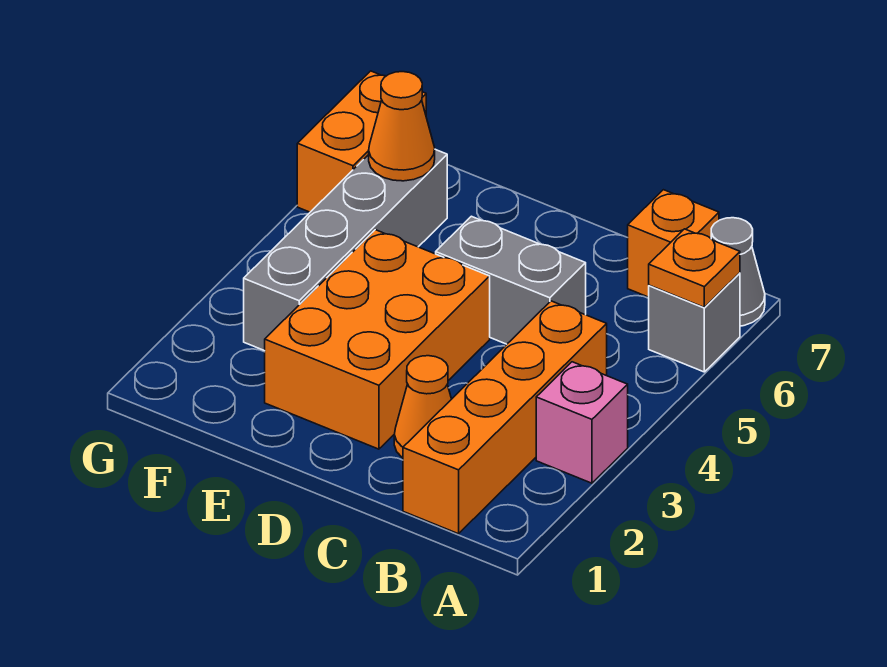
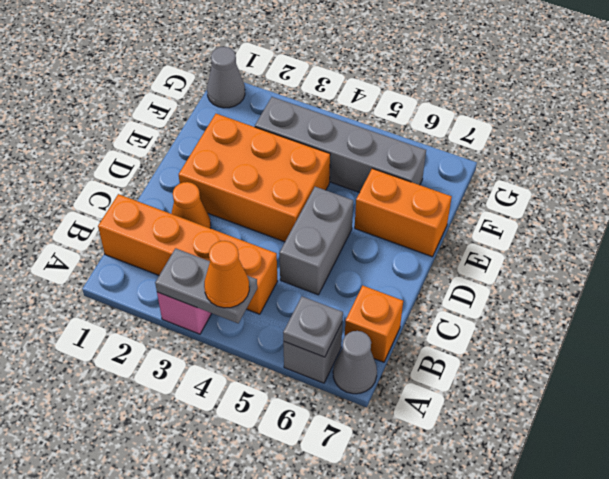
none -> grey 1x2 plate [155,248,257,323]
orange 1x1 plate [649,229,740,307] -> grey 1x1 plate [283,296,343,357]
orange 1x1 cone [369,72,435,181] -> orange 1x1 cone moved to [204,241,249,308]
none -> grey 1x1 cone [207,47,245,108]
orange 1x2 brick [297,71,426,212] -> orange 1x2 brick moved to [355,168,452,257]

